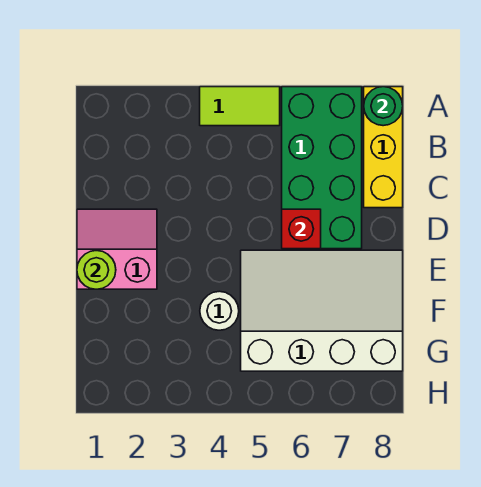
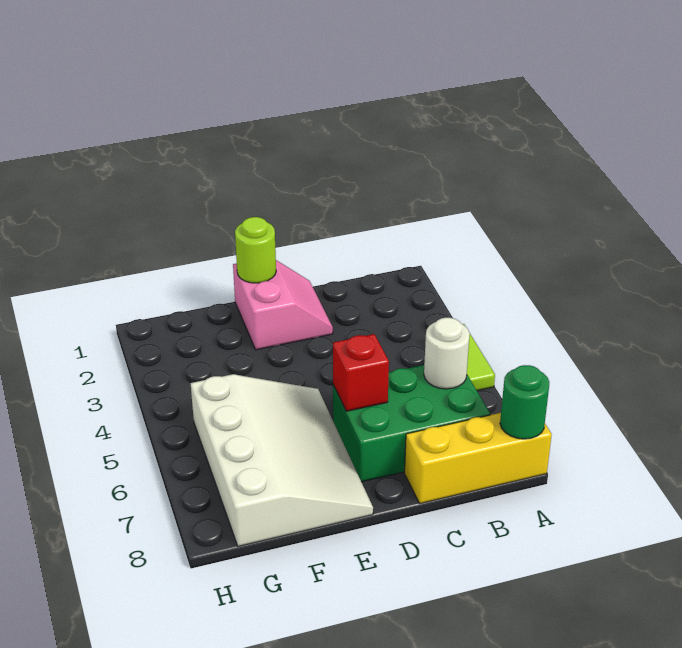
green 2x4 brick [282,87,362,249] -> green 2x3 brick [333,365,490,482]
white 1x1 round brick [200,291,239,330] -> white 1x1 round brick moved to [424,318,470,389]

